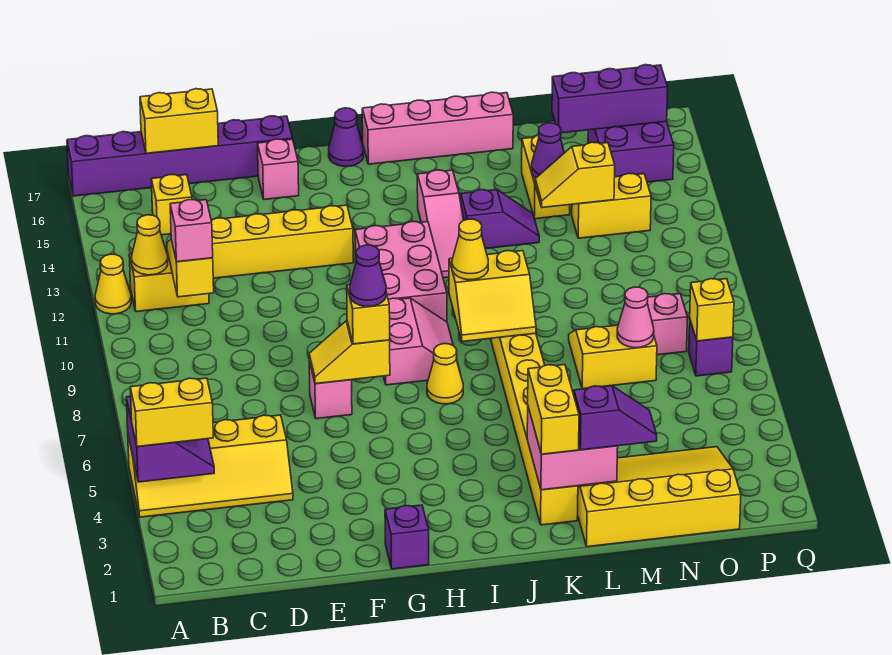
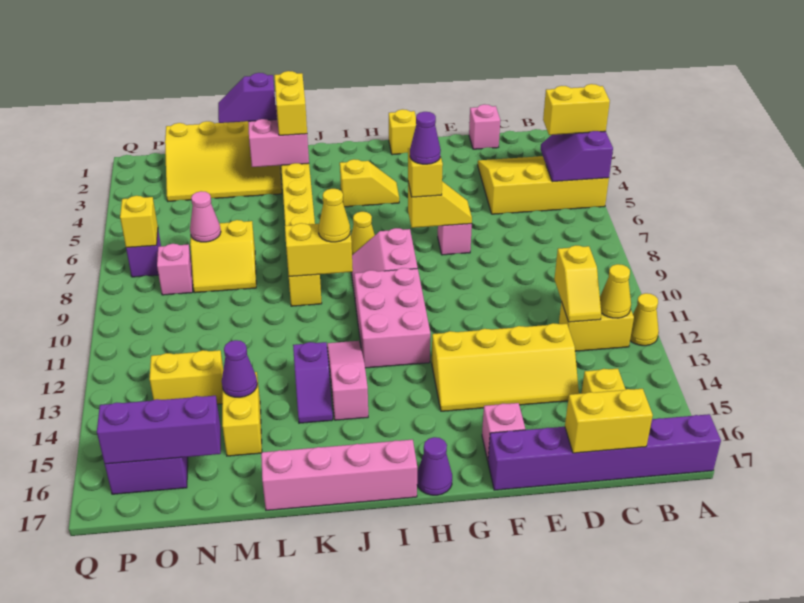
yellow 2x4 slope [128,415,293,517] -> yellow 3x4 slope [478,156,609,214]
pink 1x1 brick [170,200,213,262] -> pink 1x1 brick moved to [469,104,500,149]
purple 1x1 brick [385,505,429,569] -> yellow 1x1 brick [389,109,416,155]
purple 1x2 slope [461,190,539,248] -> purple 1x2 slope turned to [293,342,333,423]
yellow 1x2 slope [535,142,615,208] -> yellow 1x2 slope moved to [340,159,399,207]

